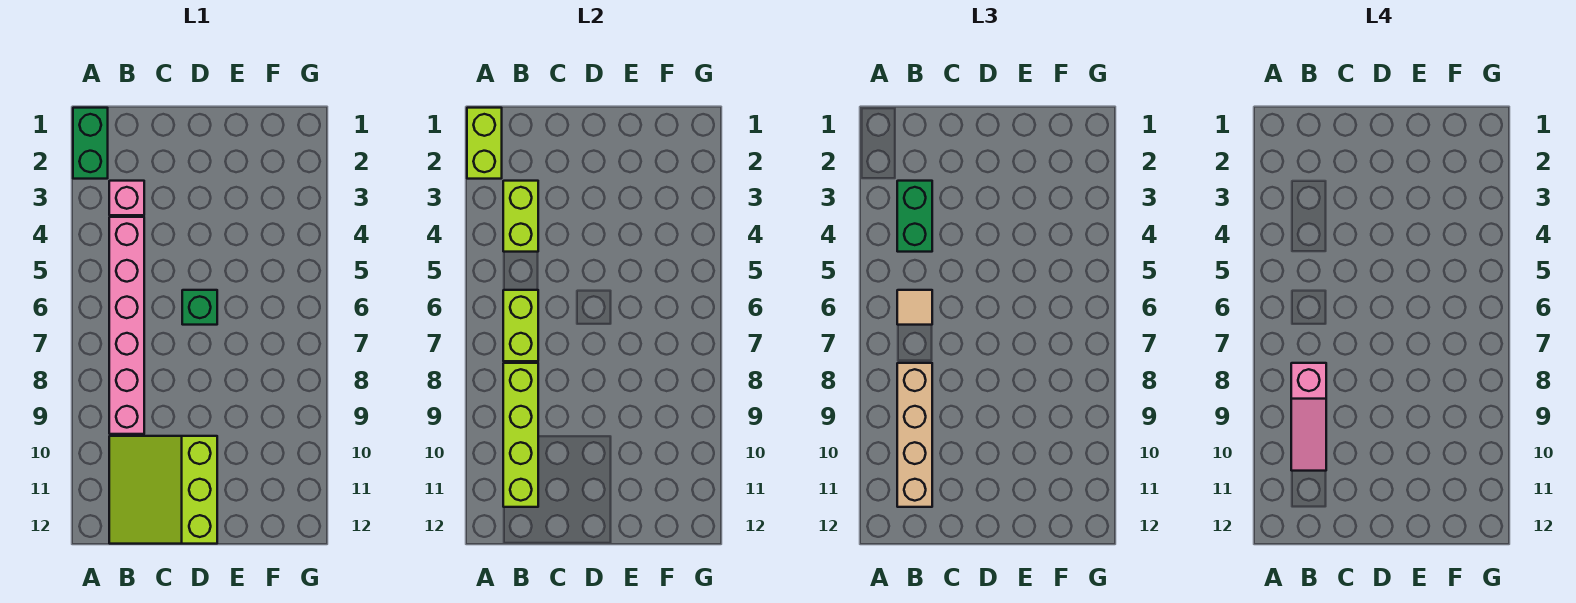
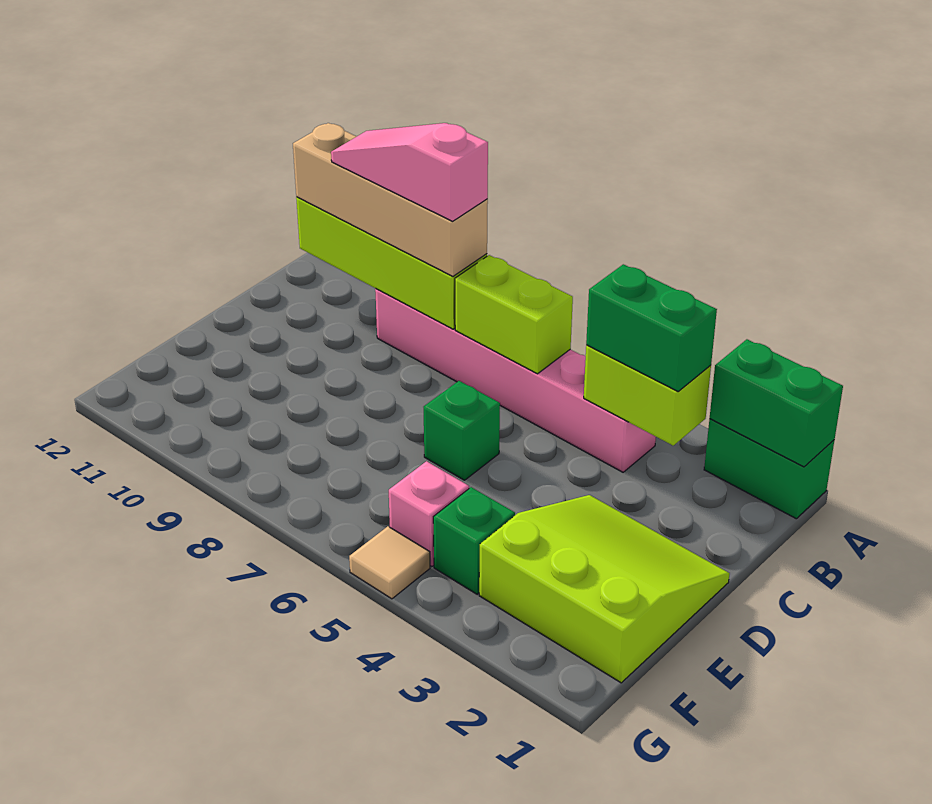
lime 1x2 brick [467,108,502,179] -> green 1x2 brick [710,339,843,467]
pink 1x1 brick [109,181,144,215] -> pink 1x1 brick moved to [389,461,469,567]
tan 1x1 tile [897,290,932,325] -> tan 1x1 tile moved to [349,526,430,599]
lime 3x3 slope [109,436,217,544] -> lime 3x3 slope moved to [479,495,730,683]
none -> green 1x1 brick [433,487,515,594]

